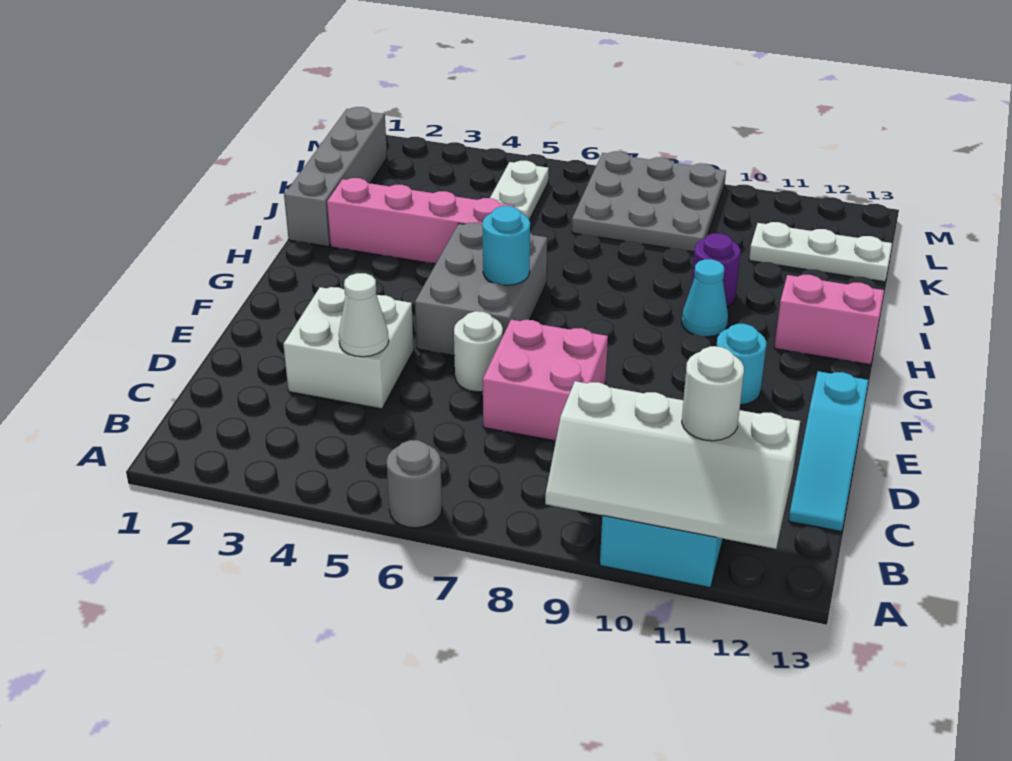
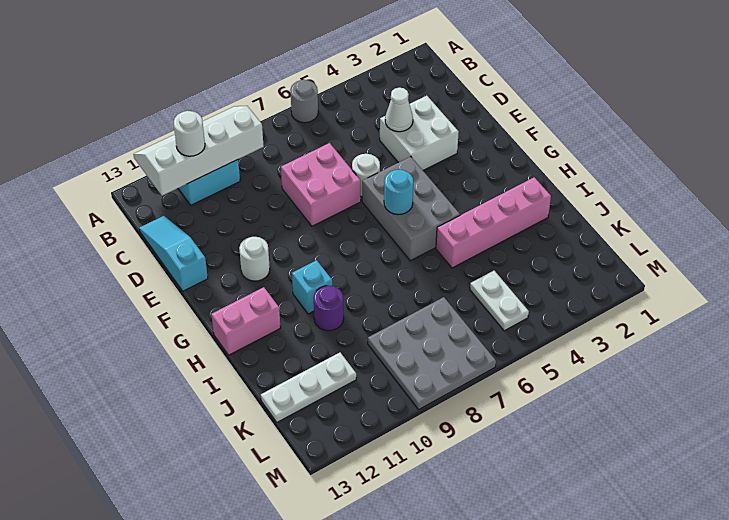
cyan 1x1 round brick [716,324,766,405] -> white 1x1 round brick [239,237,270,281]
cyan 1x1 cone [682,259,728,337] -> cyan 1x1 brick [292,260,332,314]
grey 1x4 brick [284,107,387,247] -> none

